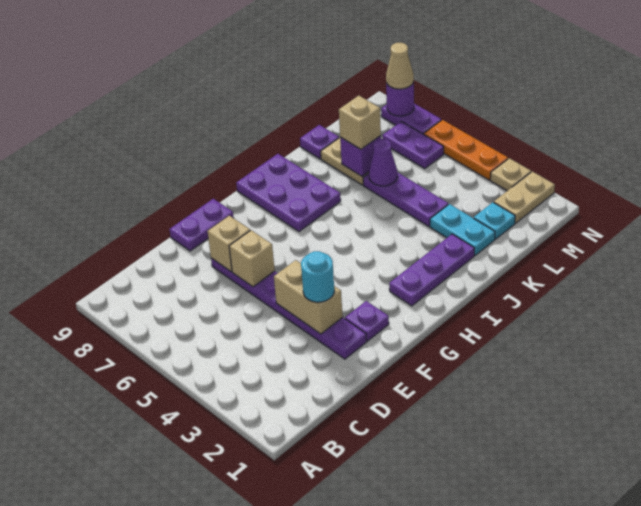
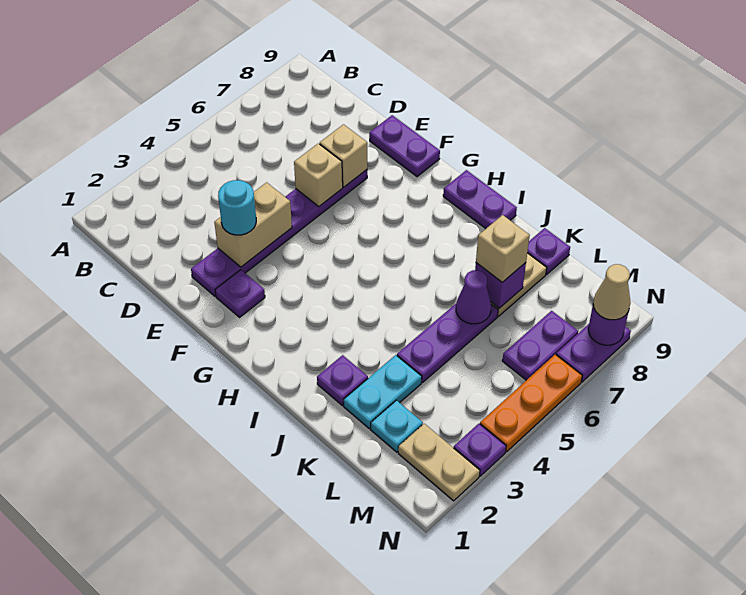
purple 1x3 plate [389,234,475,306] -> purple 1x1 plate [317,355,368,406]
purple 2x3 plate [236,154,341,232] -> purple 1x2 plate [443,170,517,229]
tan 1x1 plate [490,158,531,191] -> purple 1x1 plate [454,424,506,476]

